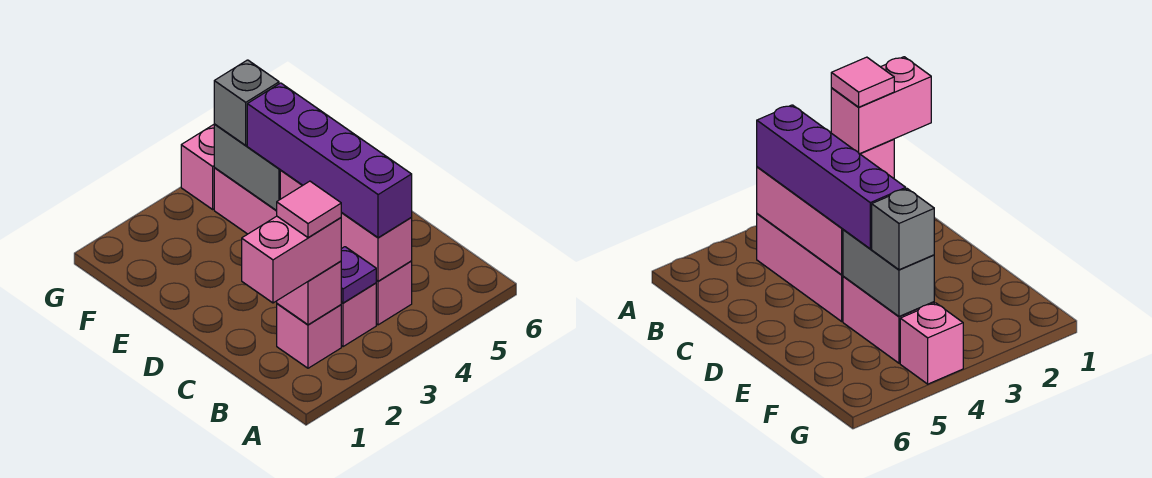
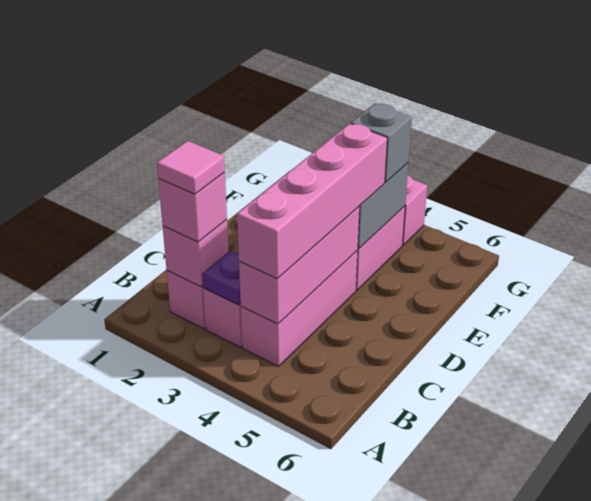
pink 1x2 brick [242,216,341,303] -> pink 1x1 brick [158,172,227,242]
purple 1x4 brick [247,83,412,238] -> pink 1x4 brick [237,124,387,279]

